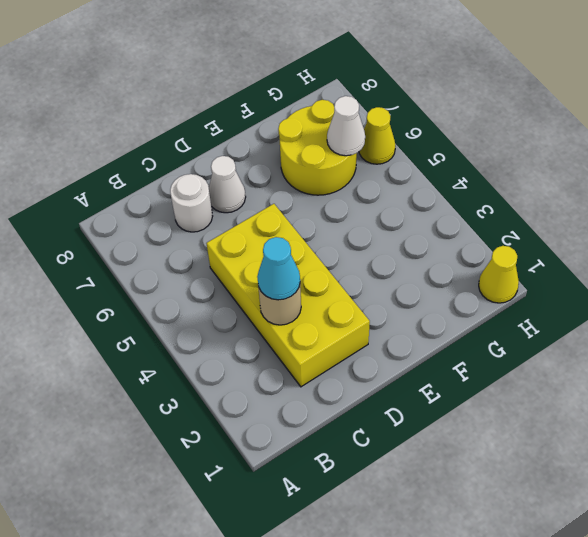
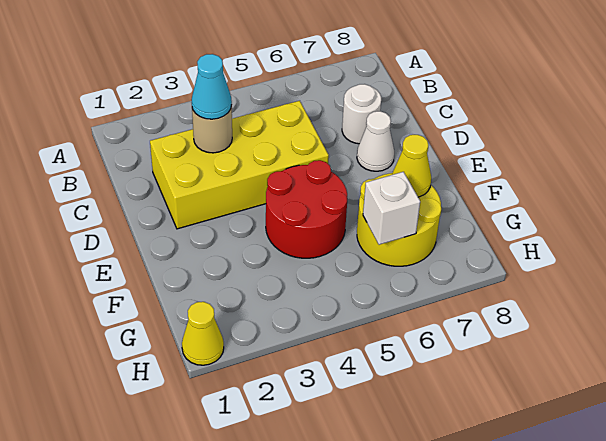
none -> red 2x2 round brick [266,160,347,258]
white 1x1 cone [327,96,365,156] -> white 1x1 brick [363,172,420,245]
yellow 1x1 cone [359,107,395,164] -> yellow 1x1 cone moved to [392,135,431,197]

